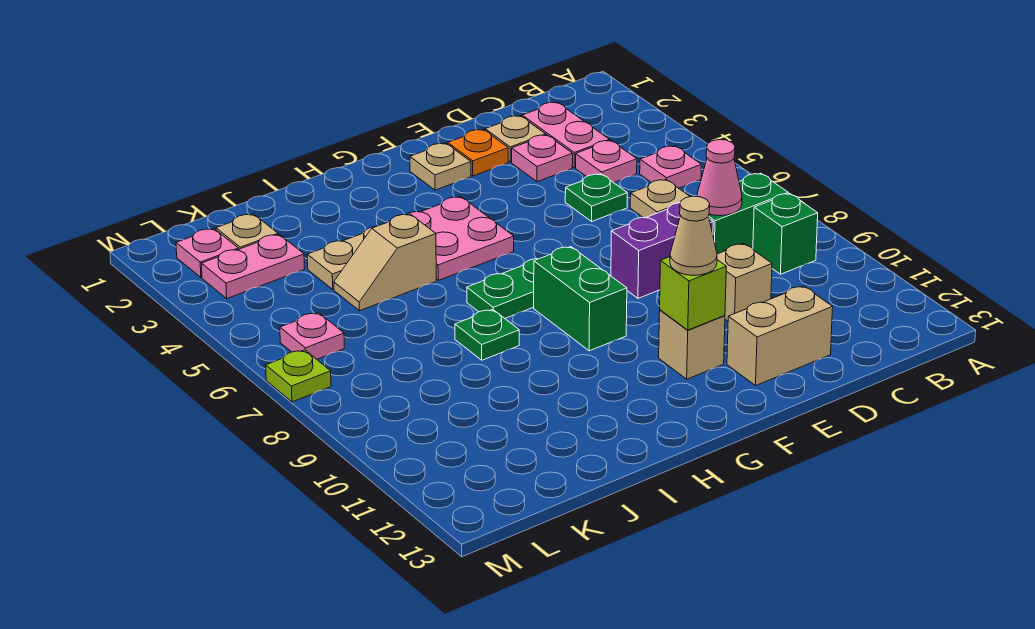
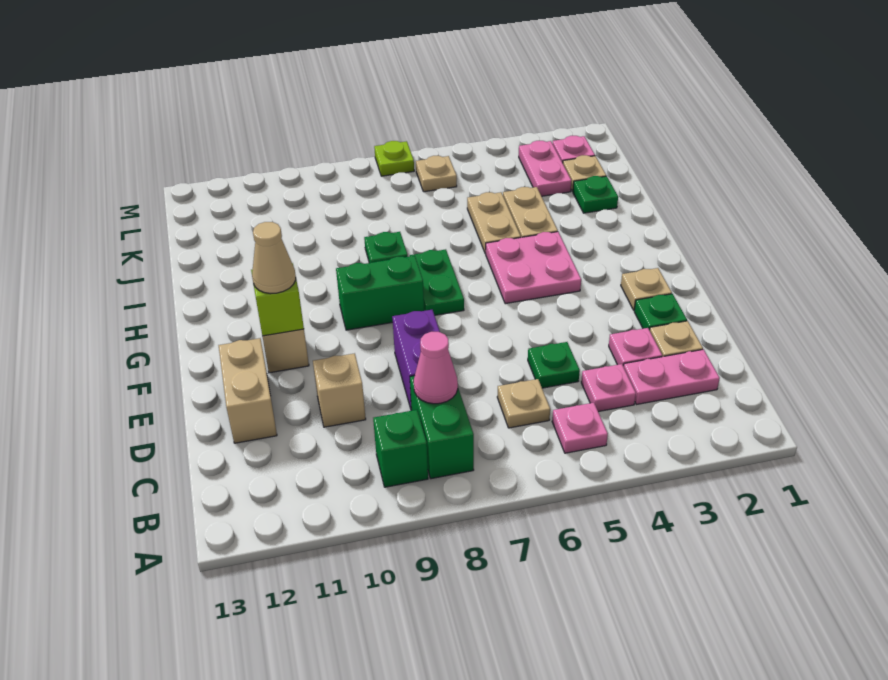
orange 1x1 plate [448,130,508,176] -> green 1x1 plate [634,294,687,330]
tan 1x2 slope [334,214,436,311] -> tan 1x2 plate [467,192,521,253]
none -> green 1x1 plate [573,176,618,213]
pink 1x1 plate [280,312,344,359] -> tan 1x1 plate [416,156,457,192]

